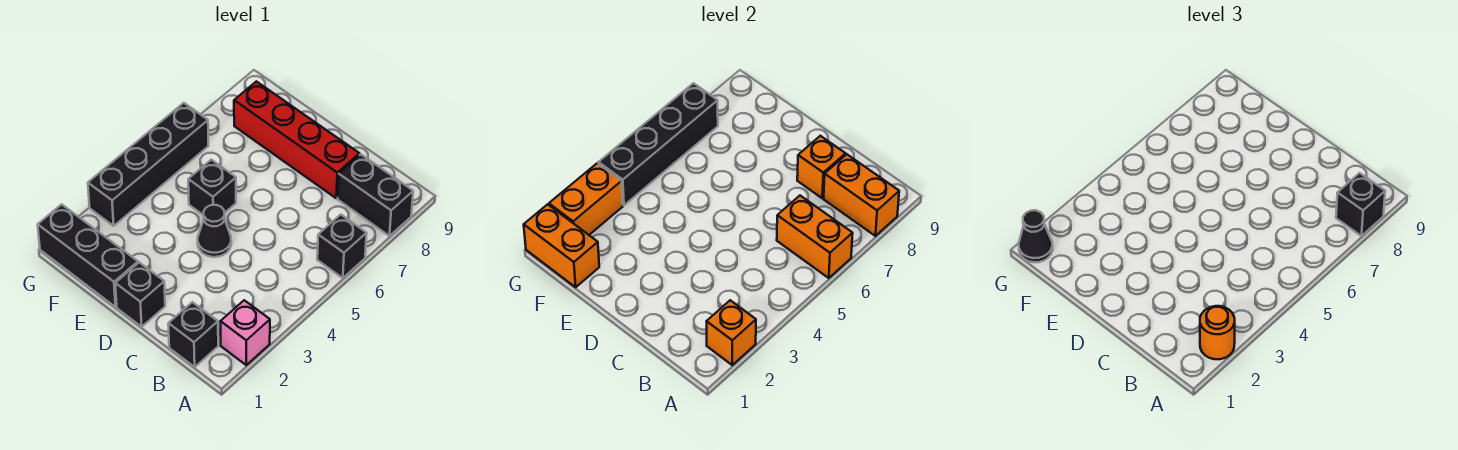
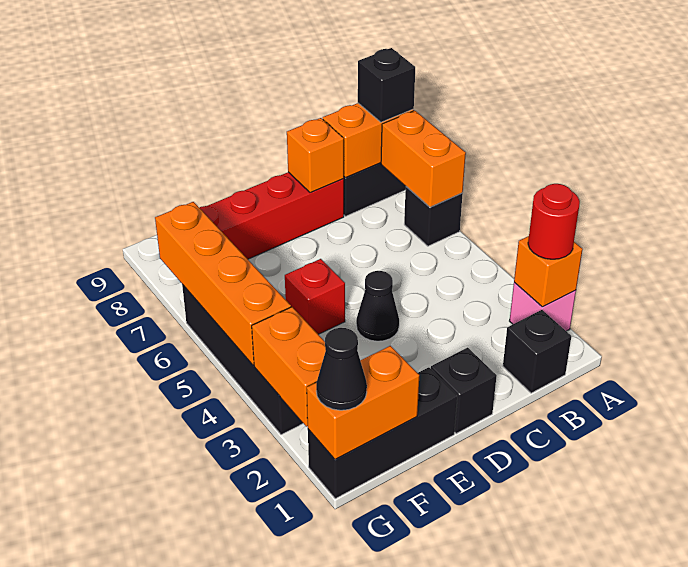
orange 1x1 round brick [1200,306,1235,359] -> red 1x1 round brick [528,184,580,259]
orange 1x2 brick [777,196,853,278] -> orange 1x2 brick turned to [381,111,466,207]
black 1x1 brick [188,160,236,215] -> red 1x1 brick [285,259,345,334]
black 1x4 brick [599,83,718,205] -> orange 1x4 brick [155,202,291,365]

